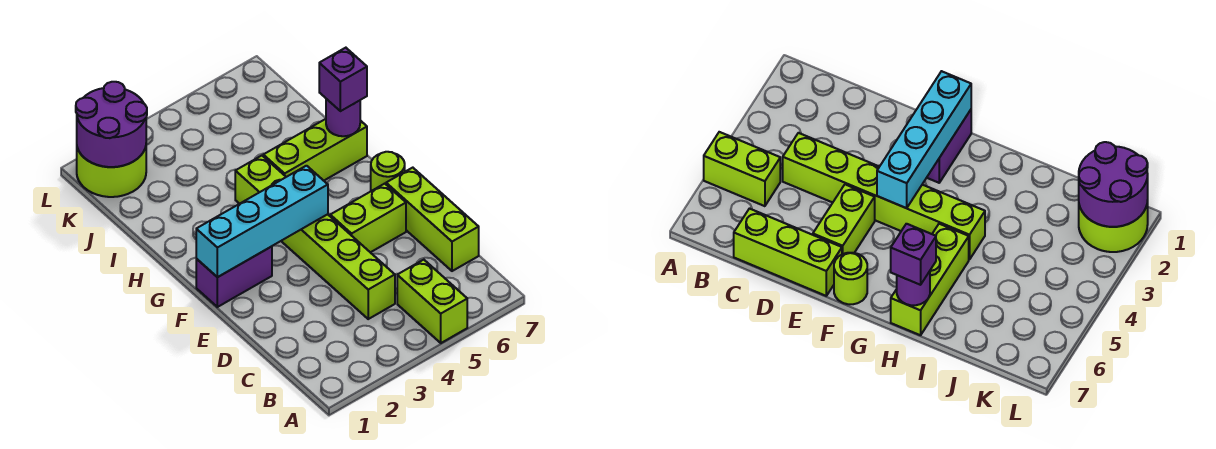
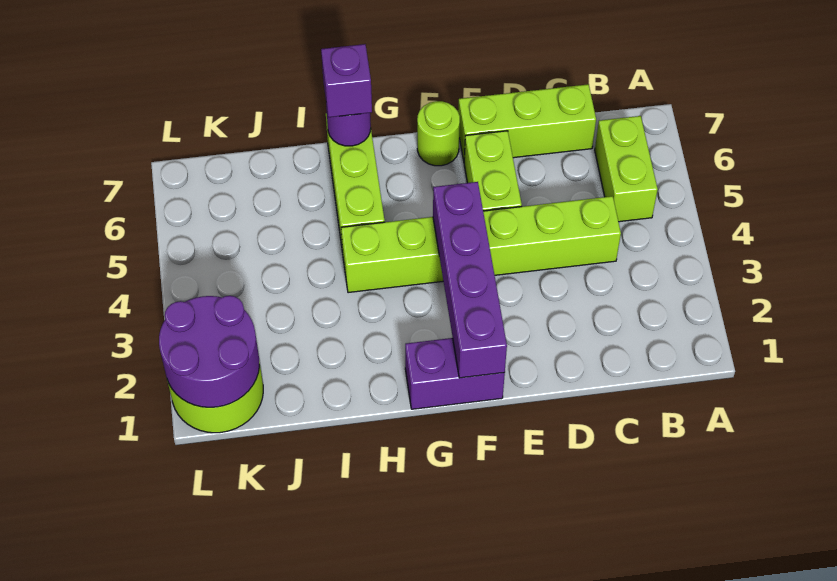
lime 1x2 brick [397,260,467,343] -> lime 1x2 brick turned to [595,116,658,222]
purple 1x2 brick [196,247,272,307] -> purple 1x2 brick turned to [405,338,505,409]
cyan 1x4 brick [196,166,328,277] -> purple 1x4 brick [433,182,507,378]

